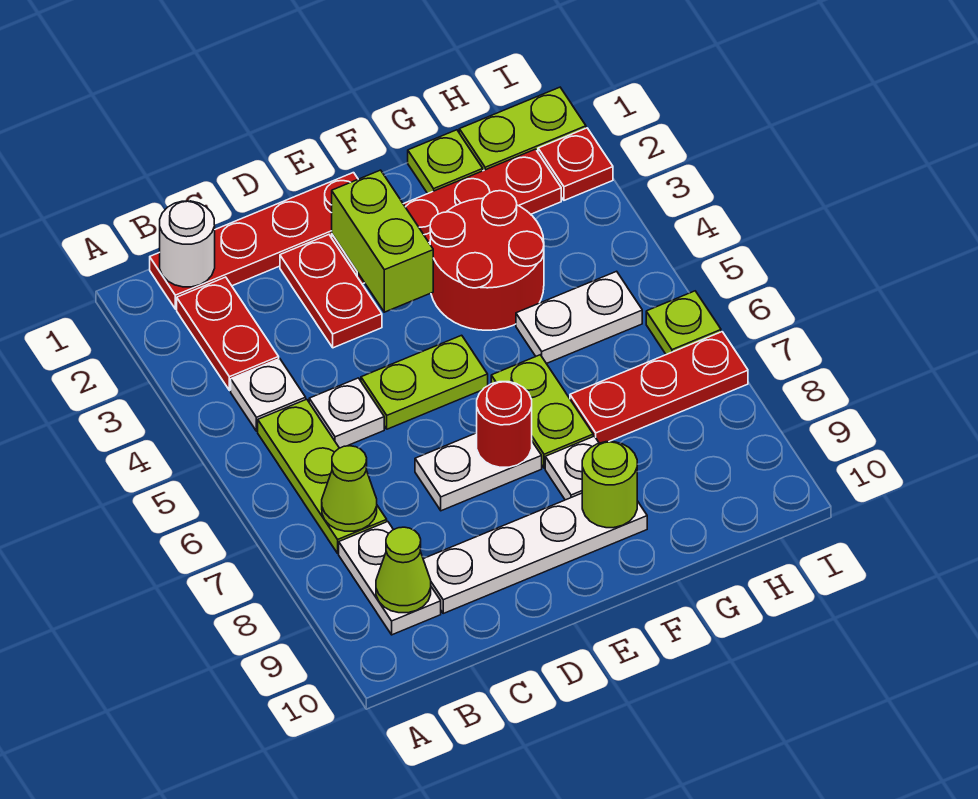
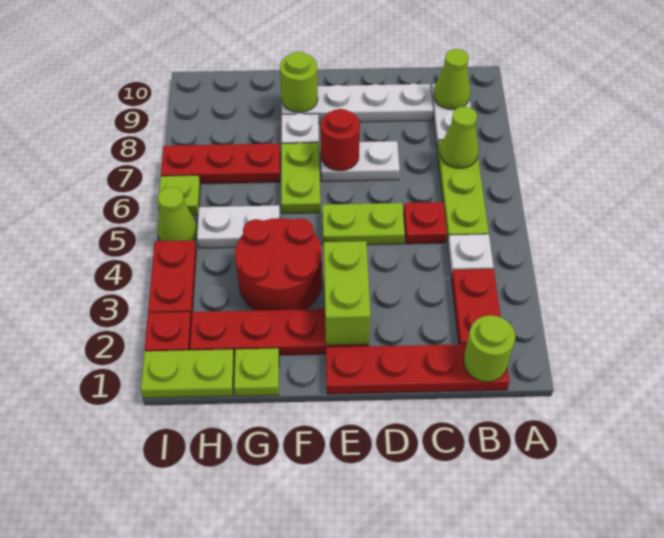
white 1x1 round brick [160,201,215,287] -> lime 1x1 round brick [464,315,515,382]
white 1x1 plate [309,378,384,448] -> red 1x1 plate [403,202,447,244]
red 1x2 plate [280,235,382,348] -> red 1x2 plate moved to [148,240,197,318]
none -> lime 1x1 cone [157,187,197,241]

